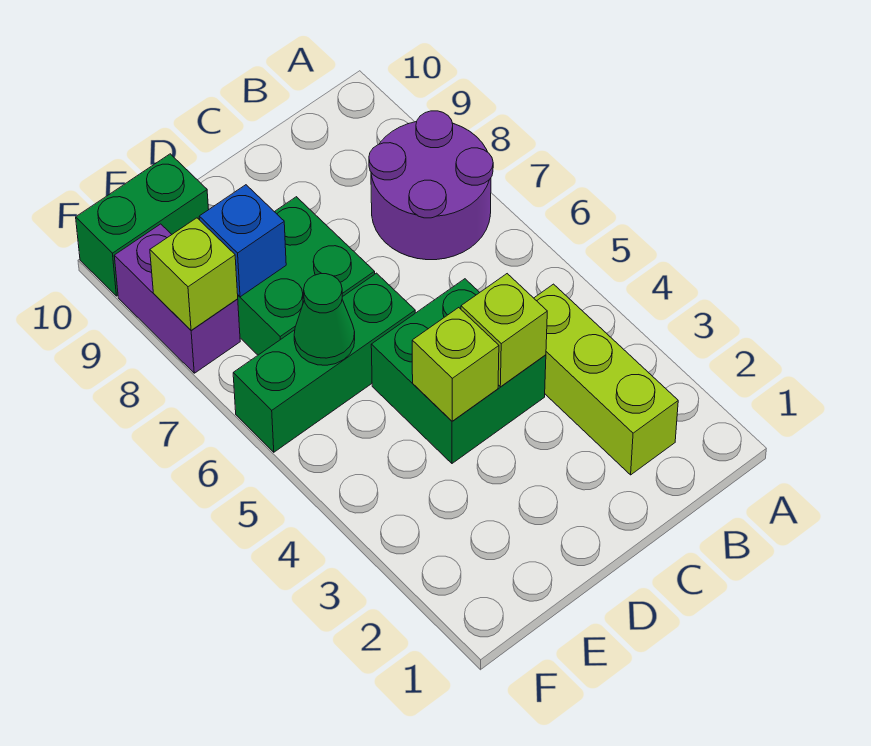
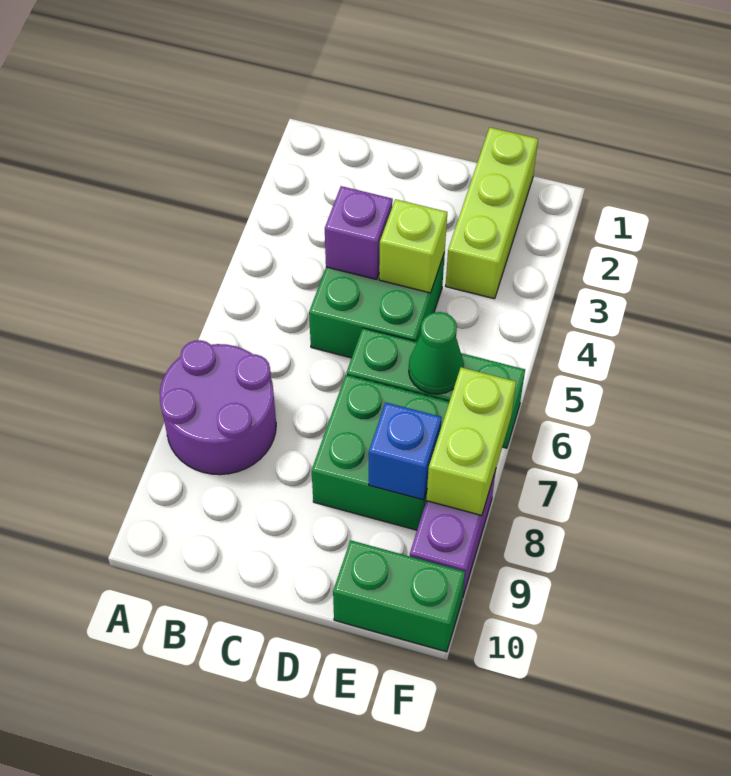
lime 1x3 brick [534,284,678,475] -> lime 1x3 brick moved to [446,127,538,299]
lime 1x1 brick [461,274,547,387] -> purple 1x1 brick [325,186,393,279]
lime 1x1 brick [150,218,238,330] -> lime 1x2 brick [426,367,516,516]

